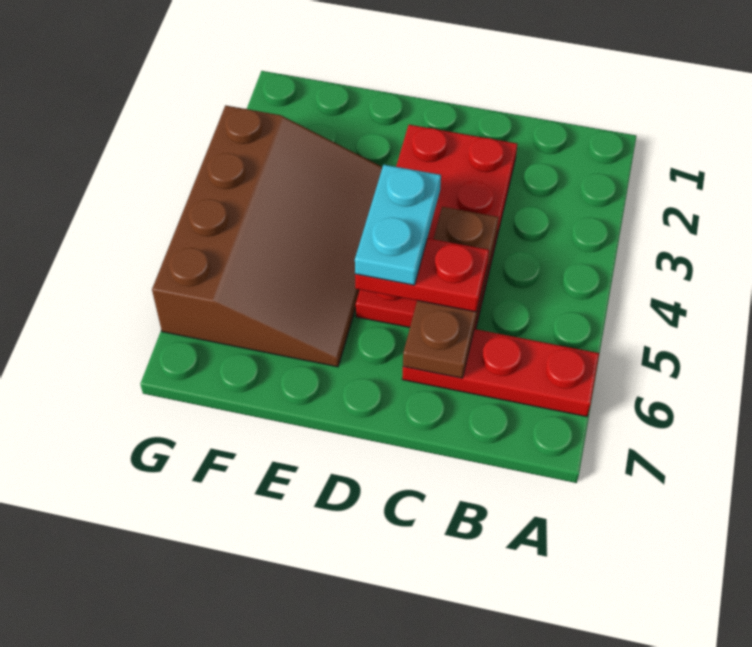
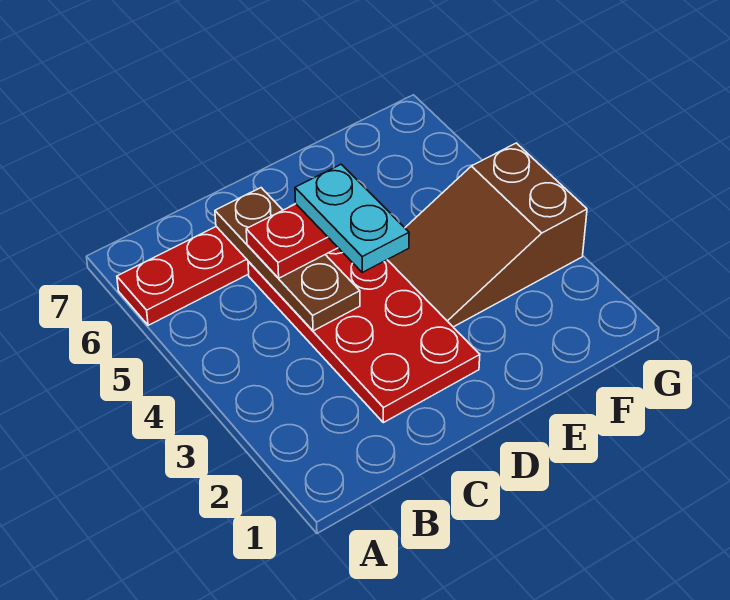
brown 3x4 slope [152,105,382,367] -> brown 2x3 slope [388,143,587,327]

